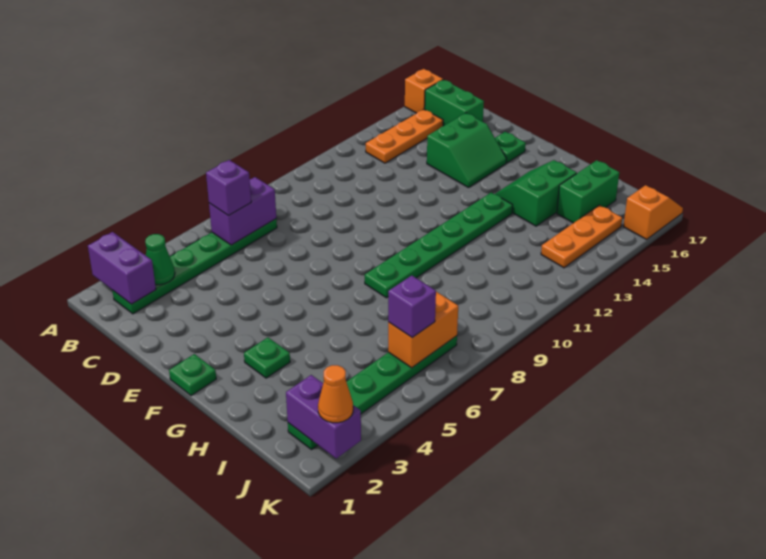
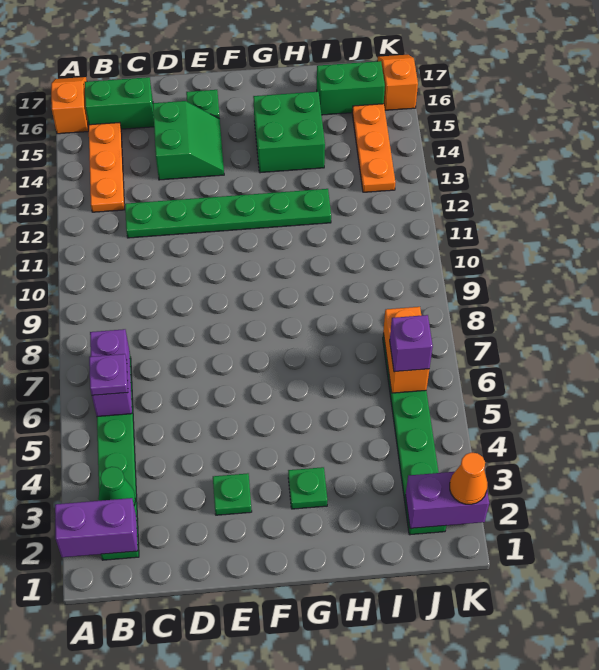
purple 1x1 brick [206,160,251,216] -> purple 1x1 plate [89,354,128,395]
green 1x1 plate [169,354,216,396] -> green 1x1 plate moved to [213,473,252,515]
green 1x6 plate [365,193,513,298] -> green 1x6 plate turned to [125,189,331,238]
green 2x2 slope [495,160,577,226] -> green 2x2 brick [253,92,325,173]
green 1x2 brick [557,160,619,223] -> green 1x2 brick turned to [317,61,385,115]

